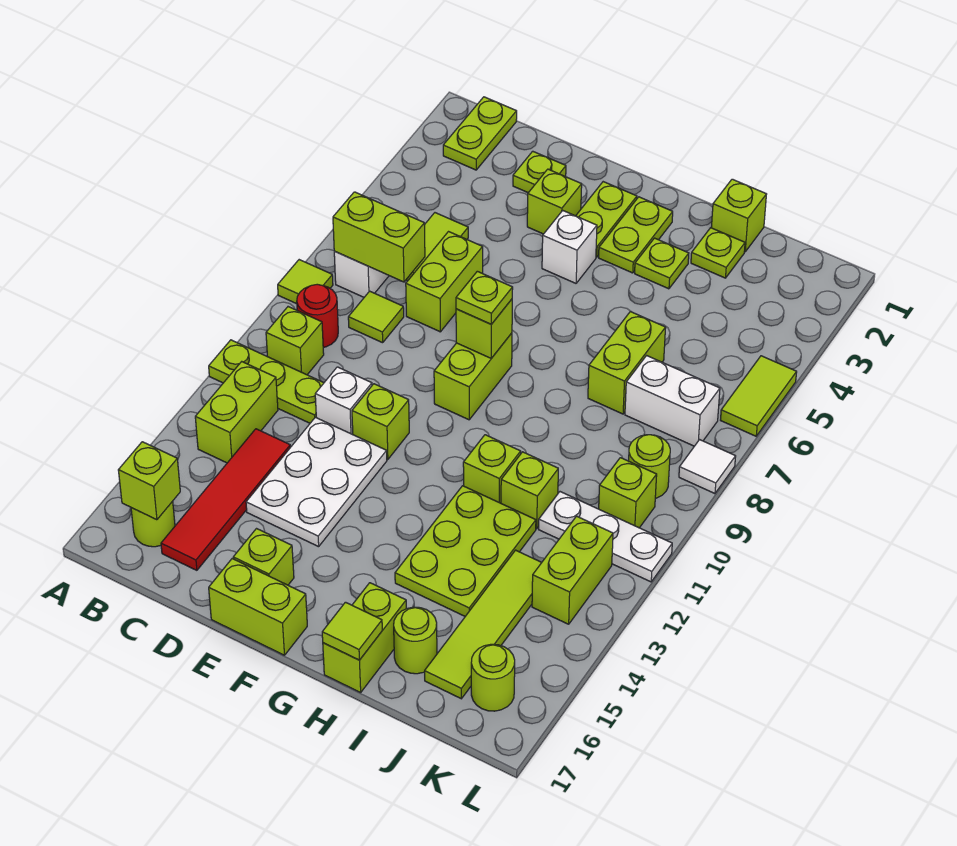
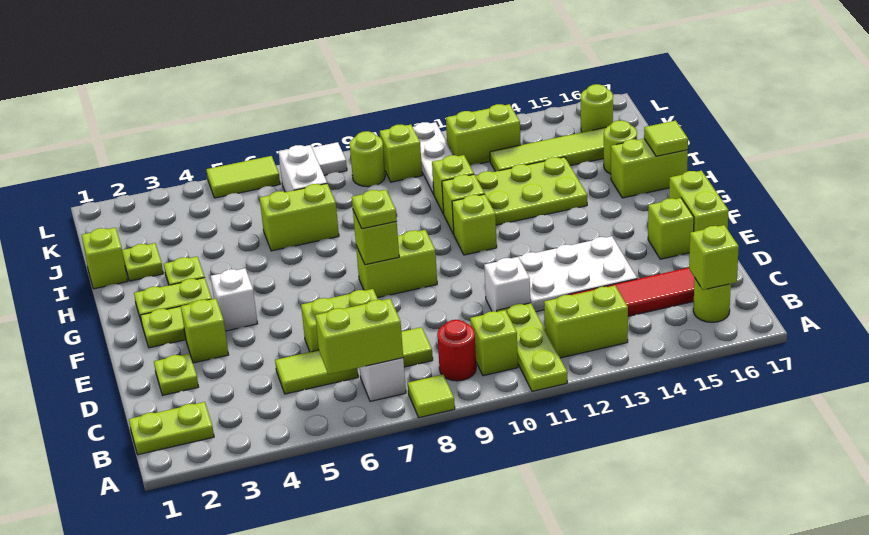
lime 1x2 brick [333,192,425,282] -> lime 1x2 brick turned to [315,299,403,374]
lime 1x1 brick [352,384,409,459] -> lime 1x1 brick moved to [452,194,497,255]

